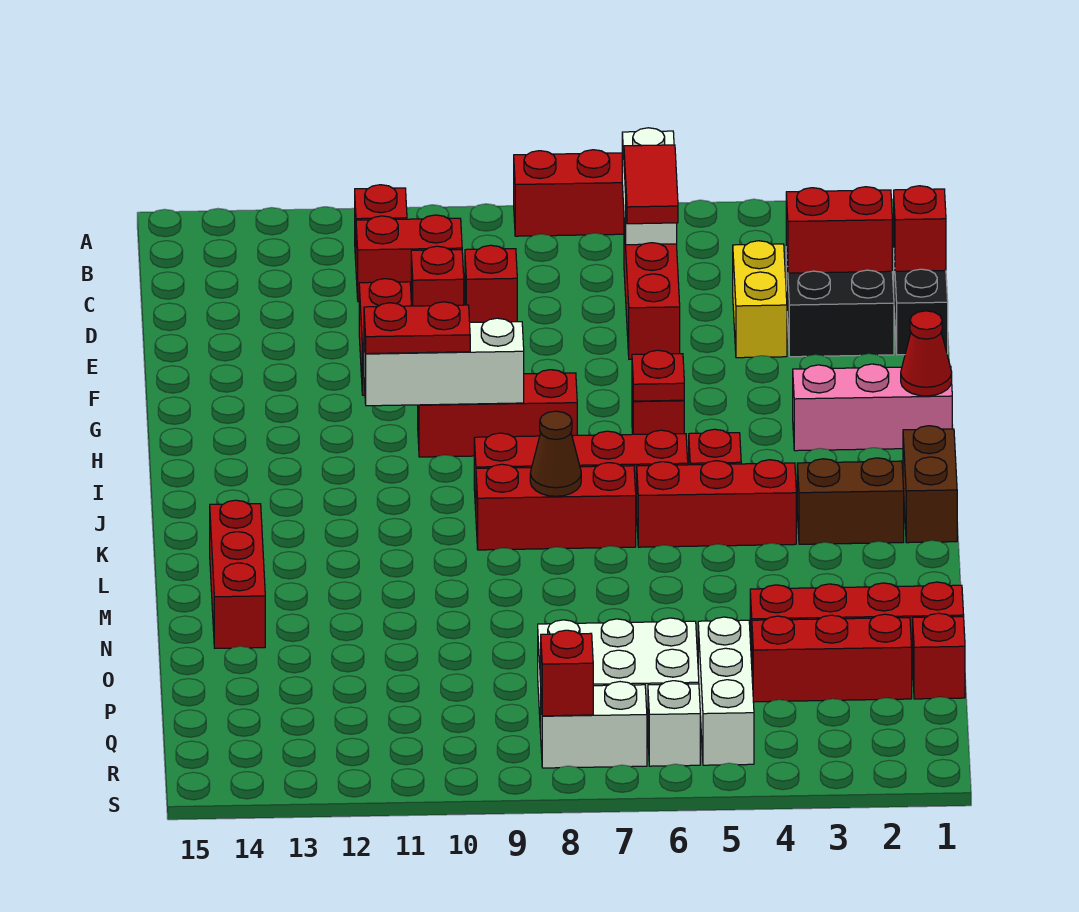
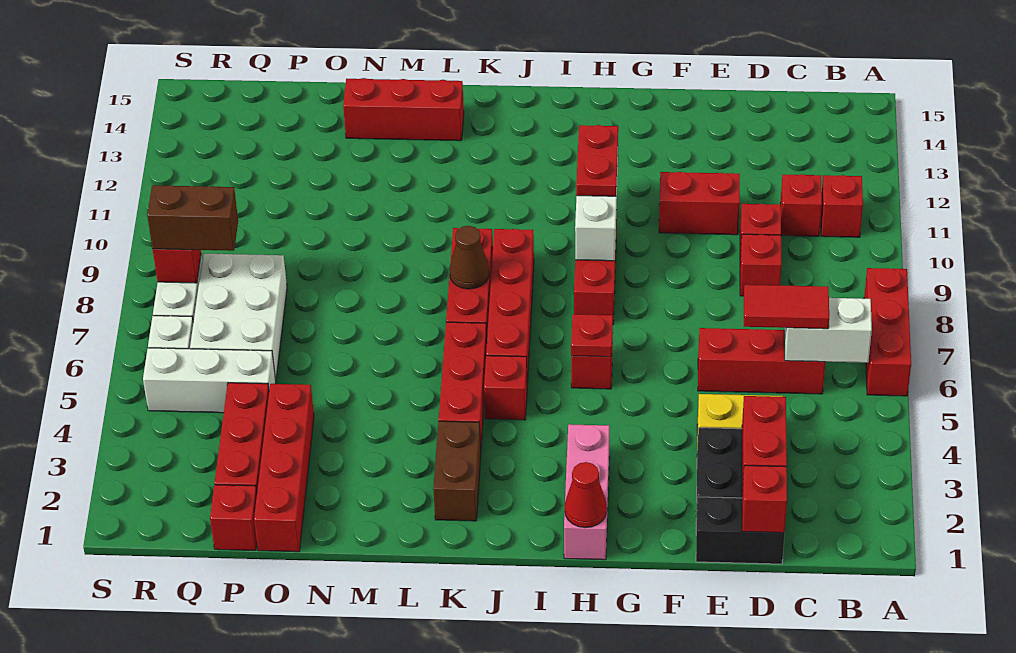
red 1x2 brick [356,215,462,302] -> red 1x1 brick [780,174,822,236]
brown 1x2 brick [903,426,957,543] -> brown 1x2 brick moved to [147,185,238,251]

